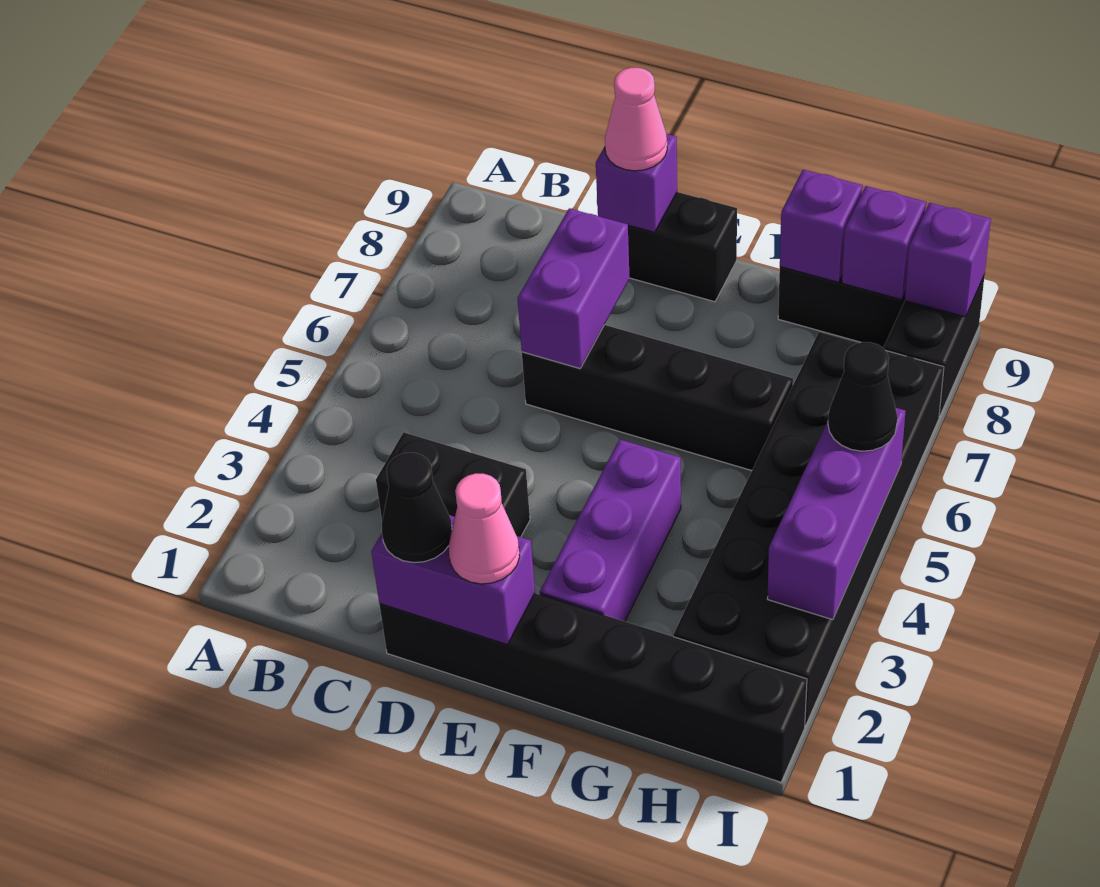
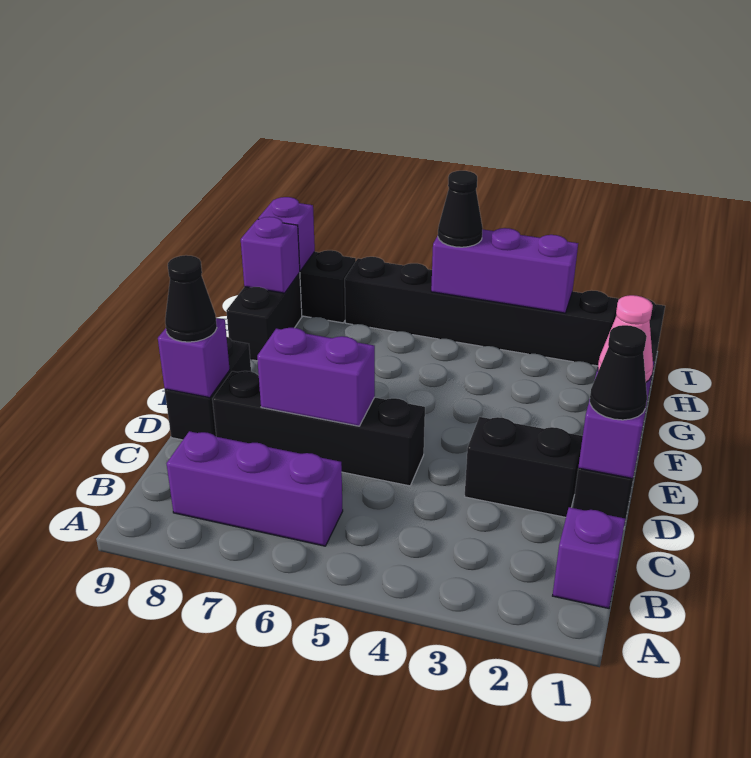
black 1x2 brick [376,432,530,537] -> black 1x2 brick turned to [465,417,583,517]
black 1x4 brick [522,325,793,471] -> black 1x4 brick turned to [212,371,425,486]
pink 1x1 cone [605,68,667,171] -> black 1x1 cone [165,255,217,342]
purple 1x3 brick [540,439,681,621] -> purple 1x3 brick moved to [167,431,343,546]
purple 1x1 brick [780,170,863,282] -> purple 1x1 brick moved to [553,507,625,608]
black 2x6 brick [674,332,944,725] -> black 1x6 brick [345,257,618,366]

